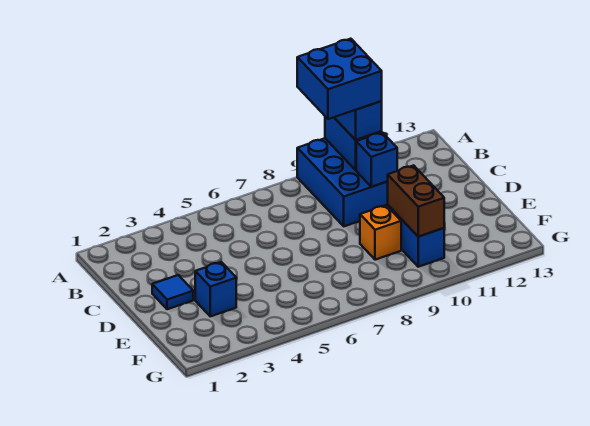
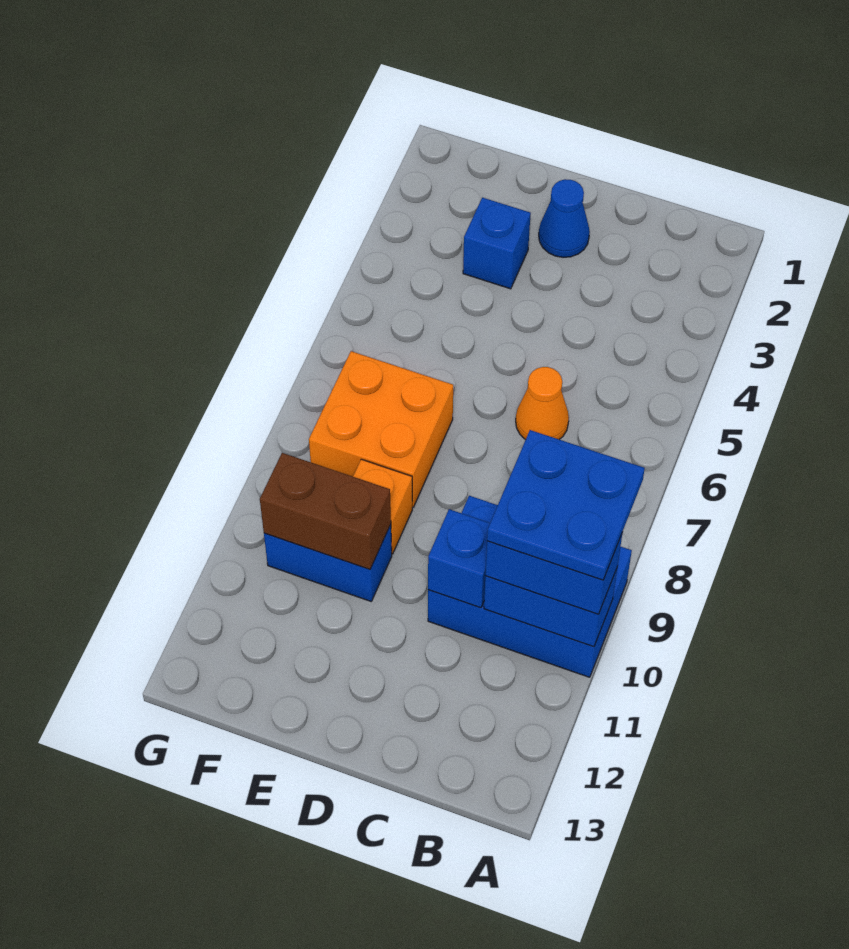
blue 2x2 brick [297,39,382,119] -> blue 2x2 plate [487,430,645,580]
none -> orange 1x1 cone [516,367,569,440]
blue 1x1 tile [152,275,193,309] -> blue 1x1 cone [539,179,590,257]
none -> orange 2x2 brick [309,351,453,507]

